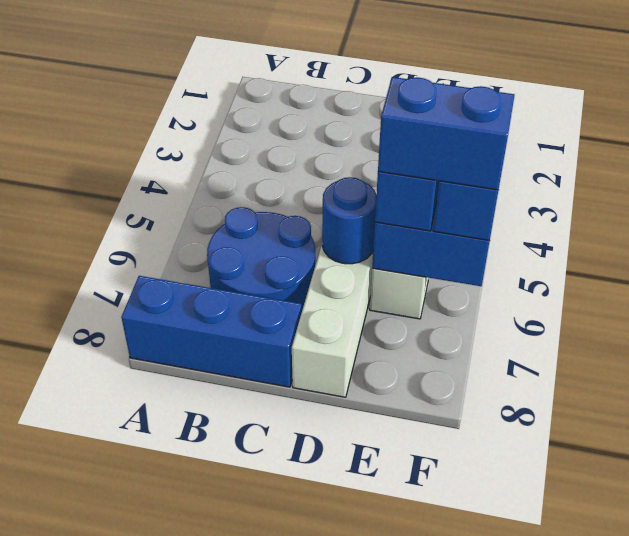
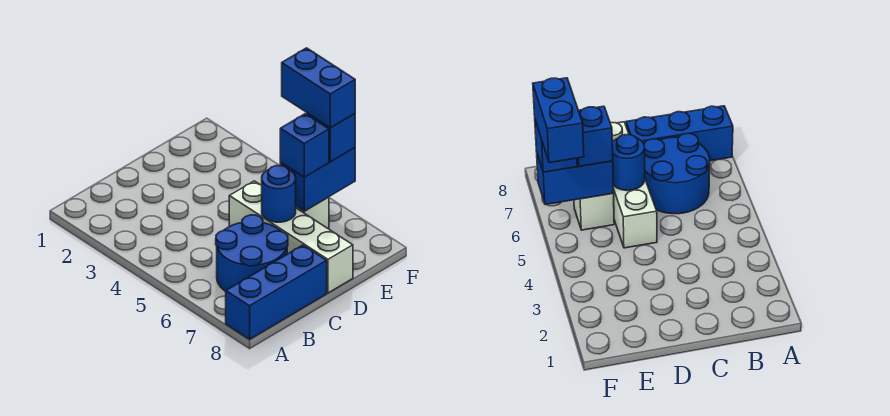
blue 1x2 brick [378,77,514,190] -> blue 1x2 brick turned to [282,48,355,128]

